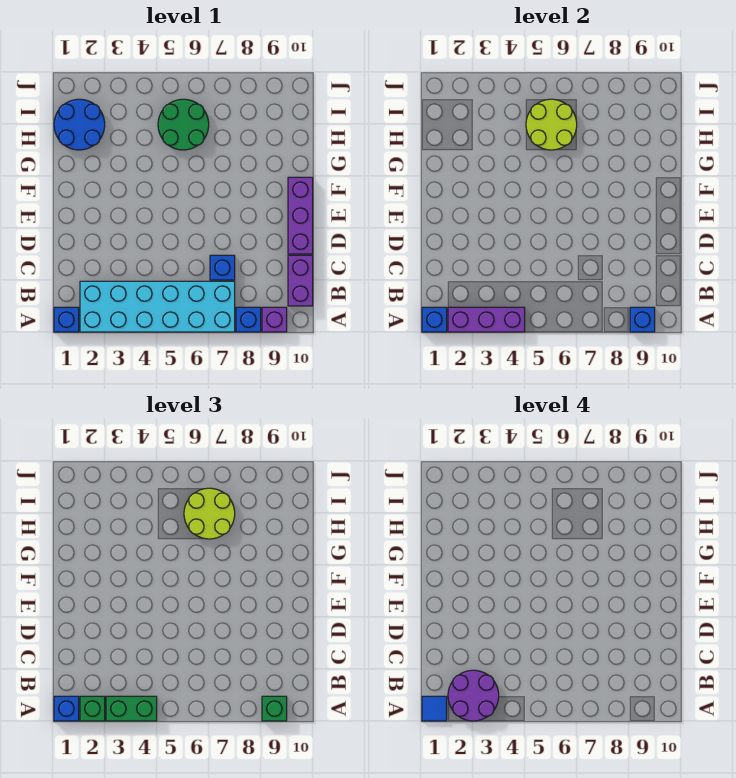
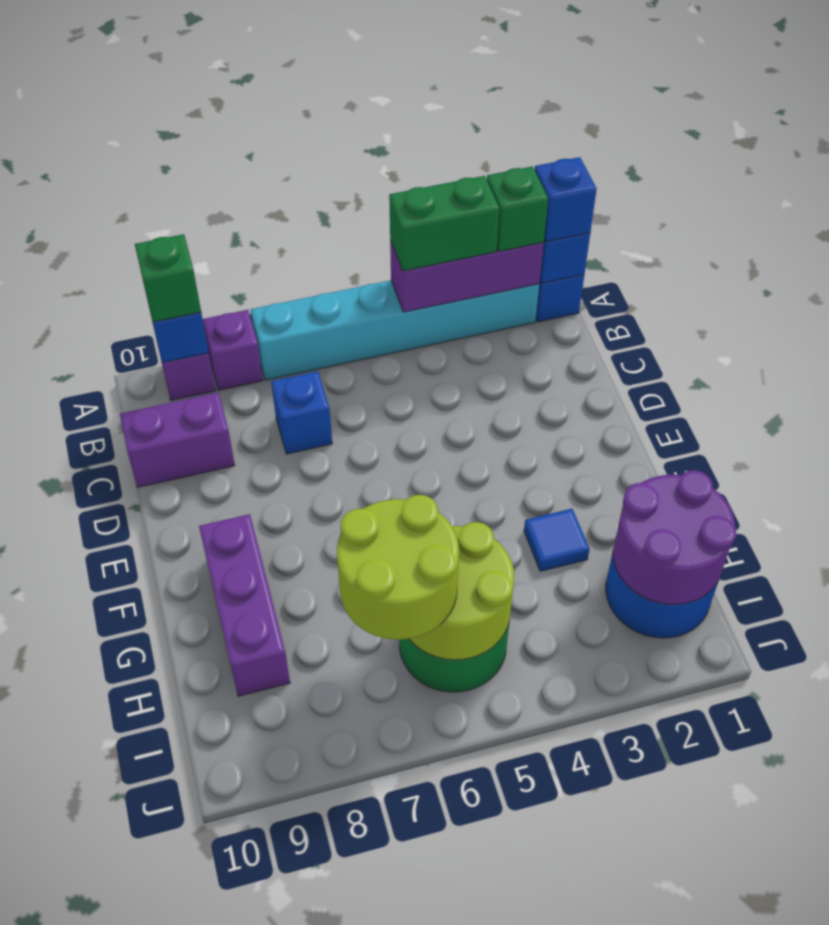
blue 1x1 tile [422,696,447,721] -> blue 1x1 tile moved to [524,509,590,571]
cyan 2x6 brick [80,281,235,332] -> cyan 1x6 brick [251,280,539,380]
purple 2x2 round brick [448,670,499,721] -> purple 2x2 round brick moved to [613,470,736,604]
blue 1x1 brick [236,307,261,332] -> purple 1x1 brick [203,310,263,390]
purple 1x2 brick [288,255,313,306] -> purple 1x2 brick turned to [120,392,235,487]
purple 1x3 brick [288,177,313,254] -> purple 1x3 brick moved to [199,514,290,696]

